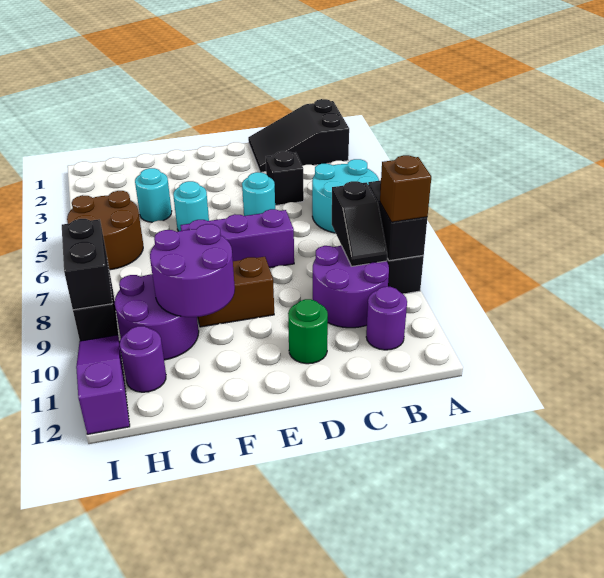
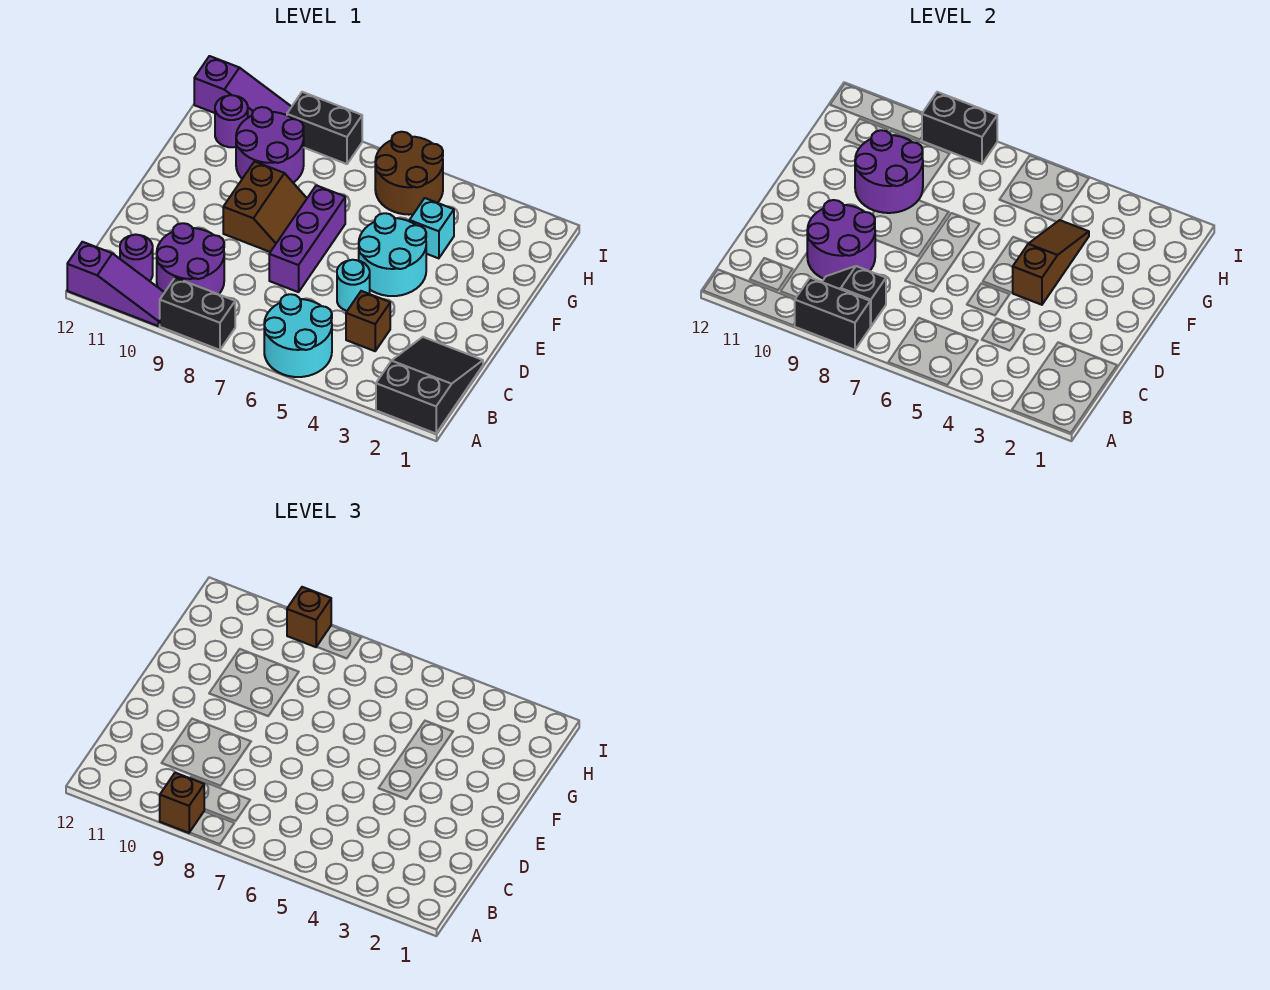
none -> purple 1x3 slope [67,242,165,326]
black 1x1 brick [266,151,304,206] -> brown 1x1 brick [346,291,390,351]
none -> purple 2x2 round brick [807,200,875,279]
green 1x1 round brick [288,299,328,364] -> none
none -> brown 1x3 slope [1013,220,1089,305]
cyan 1x1 round brick [173,181,209,231] -> cyan 2x2 round brick [359,213,426,296]
cyan 1x1 round brick [135,168,172,222] -> cyan 1x1 brick [409,198,454,258]
none -> brown 1x1 brick [287,587,331,647]

